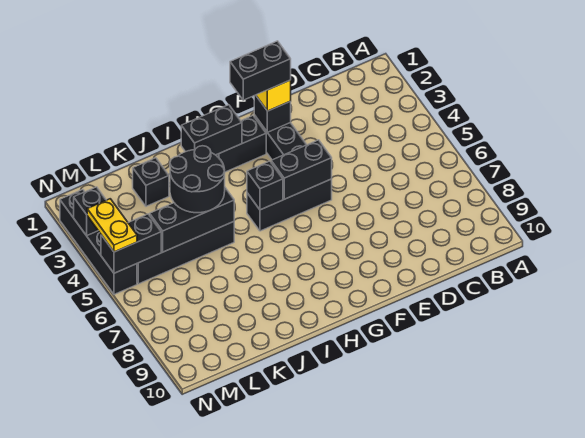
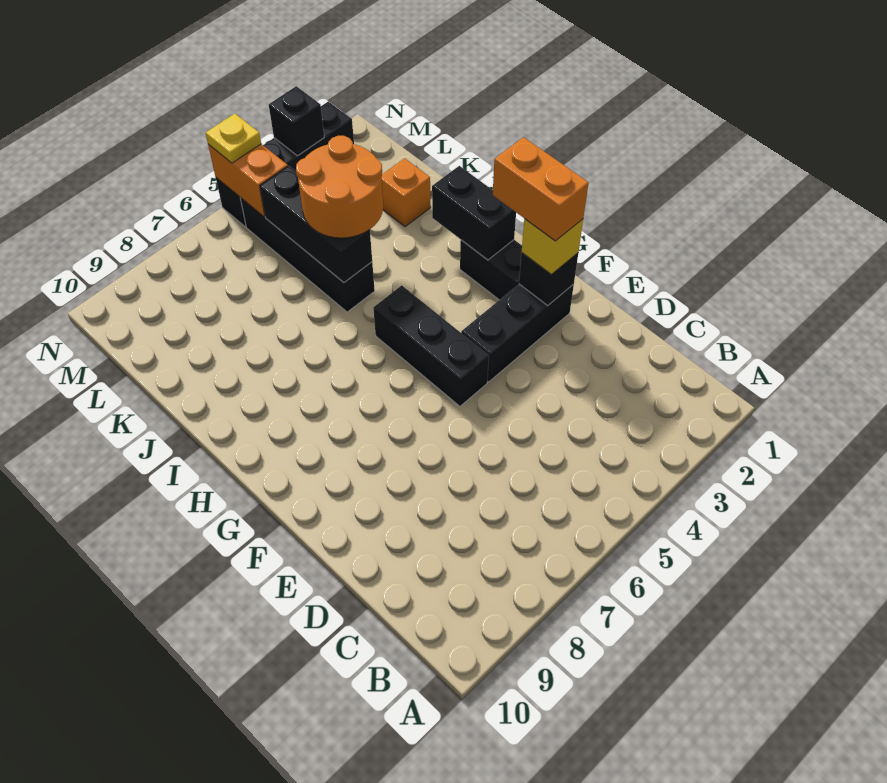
black 1x2 brick [230,41,291,100] -> orange 1x2 brick [493,137,589,241]
black 1x2 brick [271,140,332,199] -> none
black 1x1 brick [247,161,283,210] -> none
black 2x2 round brick [170,146,225,213] -> orange 2x2 round brick [296,136,383,238]
black 1x1 brick [133,158,169,206] -> orange 1x1 brick [381,158,431,227]
black 1x2 brick [101,214,161,273] -> orange 1x2 brick [208,144,288,217]
yellow 1x2 plate [87,199,137,252] -> yellow 1x1 plate [206,114,261,163]

